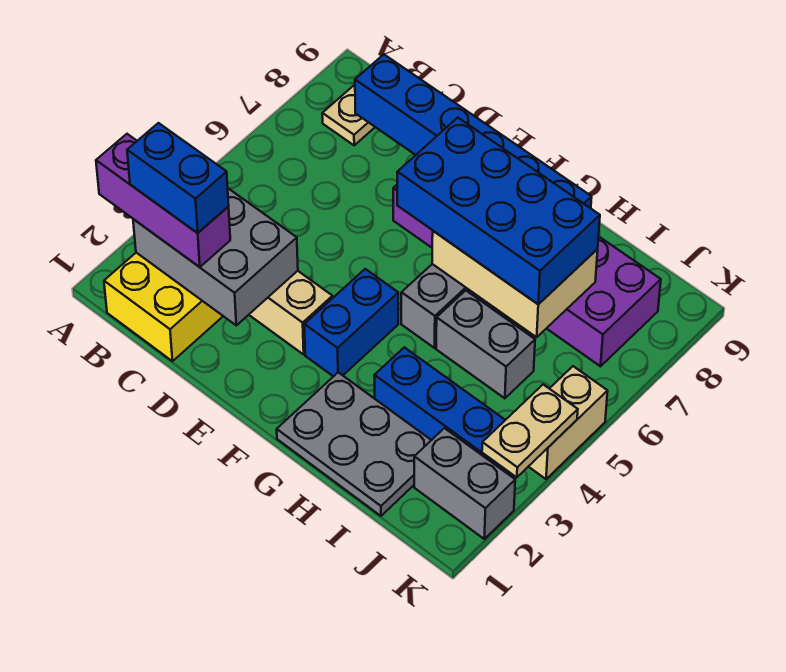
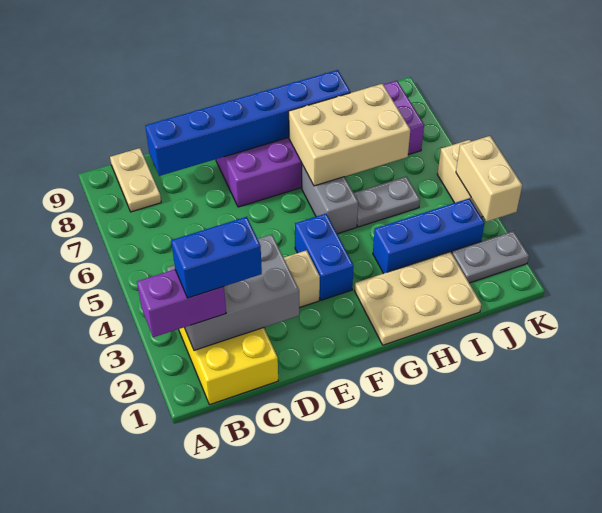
purple 1x3 brick [96,134,230,267] -> purple 1x2 brick [137,269,226,337]
blue 2x4 brick [397,118,600,304] -> none
grey 2x3 plate [277,372,431,516] -> tan 2x3 plate [354,252,481,345]
grey 1x2 brick [436,290,535,398] -> grey 1x2 plate [354,176,420,227]
grey 1x2 brick [414,428,515,539] -> grey 1x2 plate [452,231,529,283]
tan 1x2 plate [482,385,578,477] -> tan 1x2 brick [456,136,522,222]

